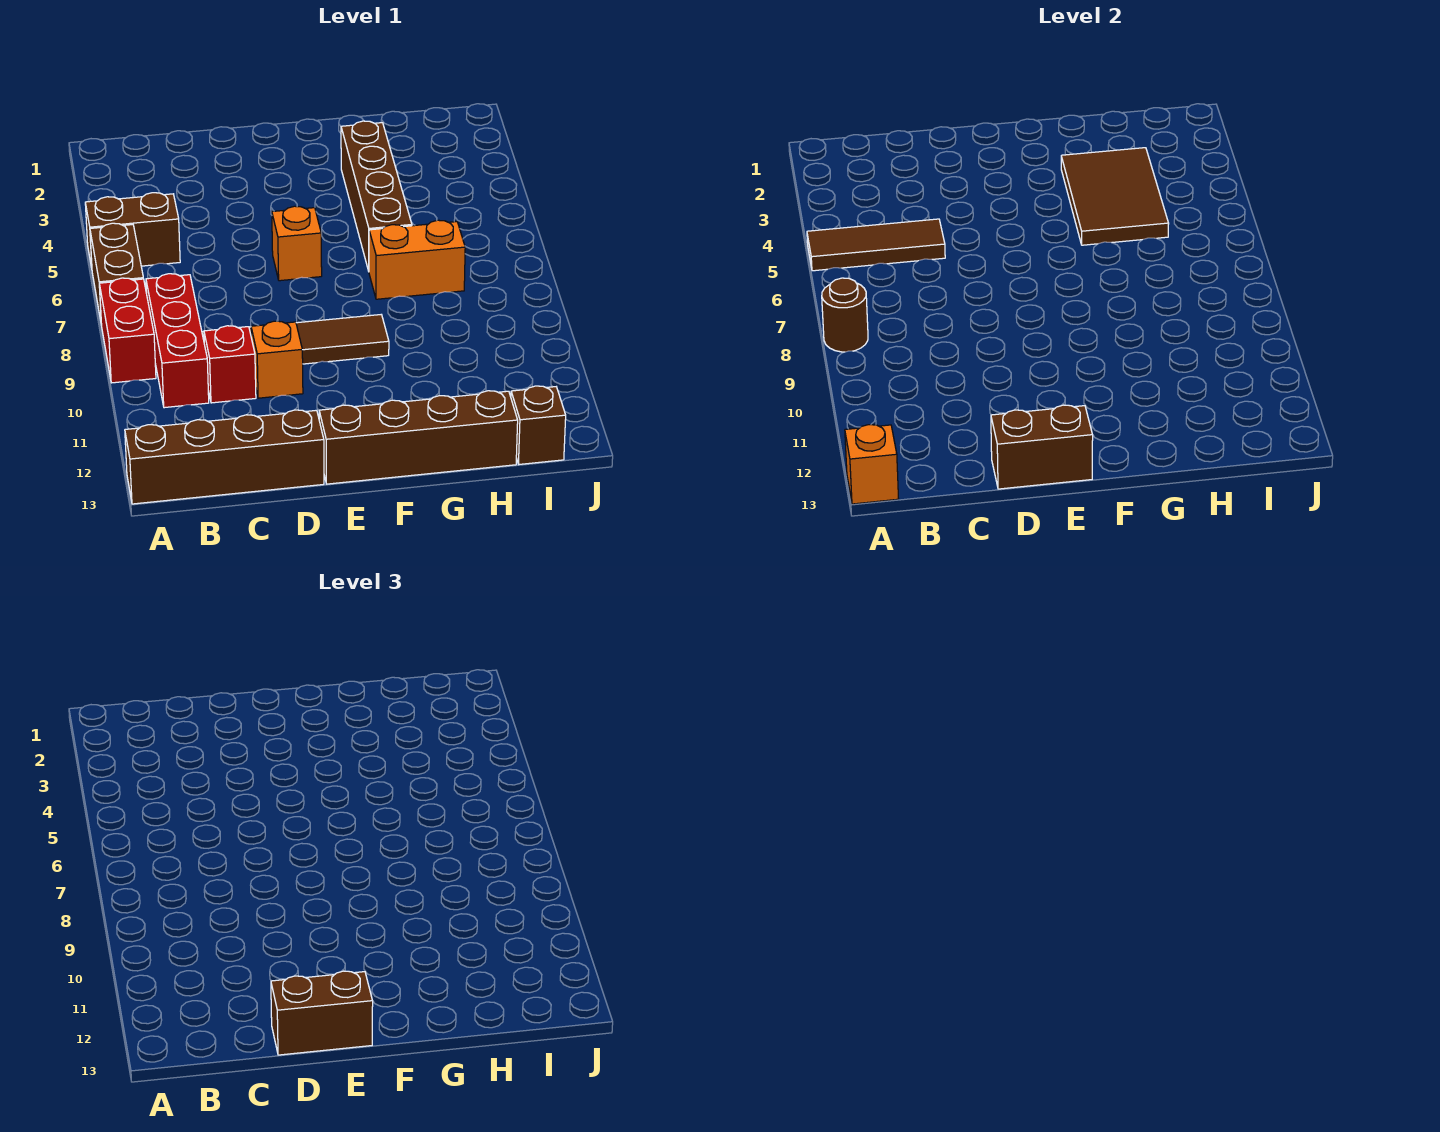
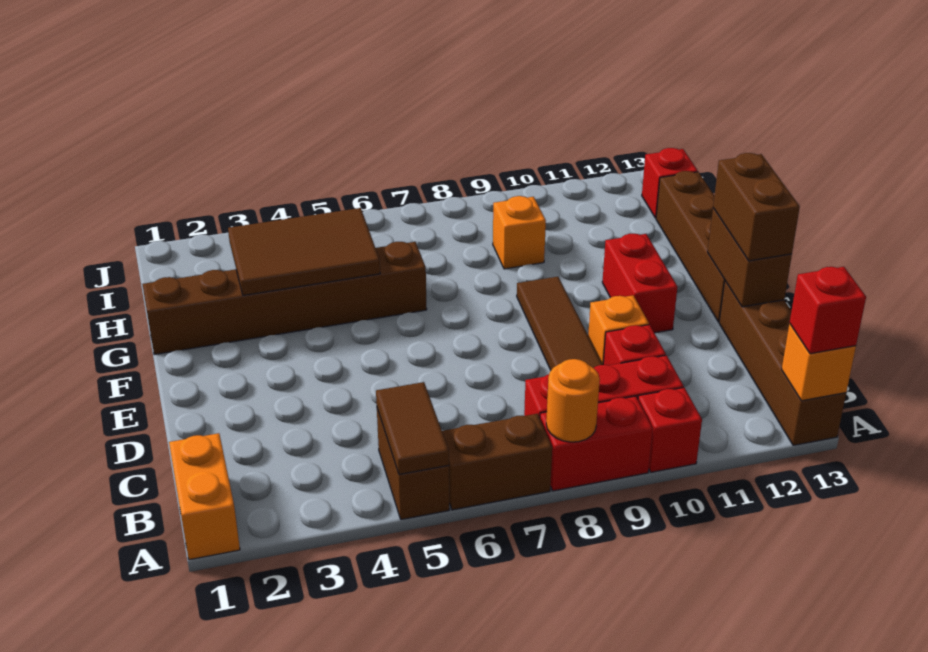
brown 1x3 tile [807,219,945,271] -> brown 1x2 tile [376,382,449,474]
brown 1x1 round brick [822,278,868,352] -> orange 1x1 round brick [546,359,600,442]
none -> red 1x1 brick [638,387,702,472]
none -> red 1x1 brick [790,267,866,354]
orange 1x1 brick [272,206,322,281] -> orange 1x1 brick moved to [493,196,546,269]
none -> red 1x2 brick [602,234,678,333]
brown 1x4 brick [341,121,412,271] -> brown 1x6 brick [142,242,427,355]
orange 1x2 brick [369,220,465,299] -> orange 1x2 brick moved to [169,433,240,560]
brown 1x1 brick [511,386,566,464] -> red 1x1 brick [642,148,698,218]

